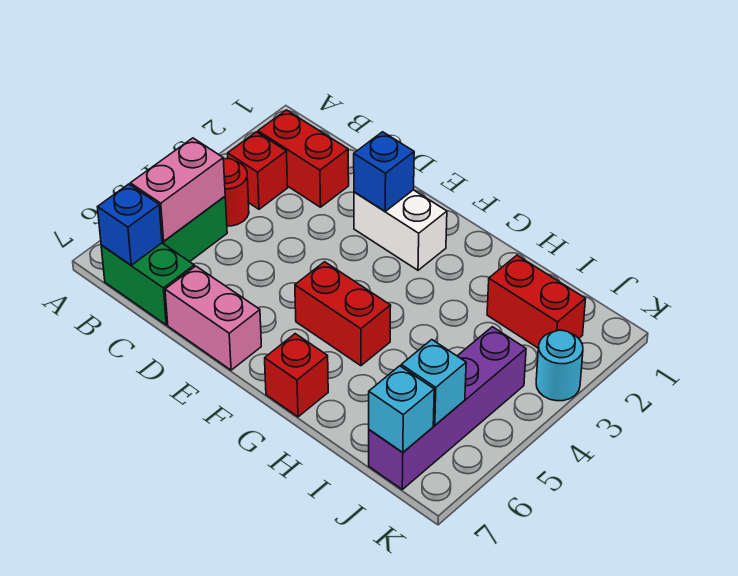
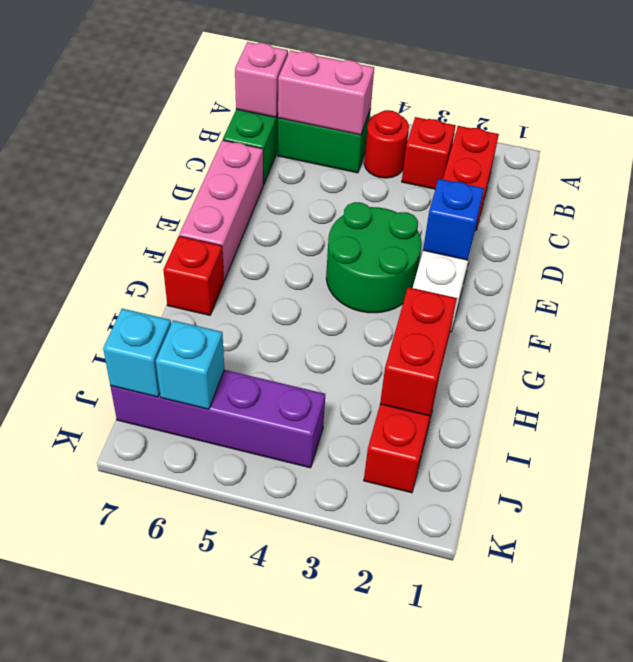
blue 1x1 brick [98,184,162,265] -> pink 1x1 brick [235,42,288,117]
pink 1x2 brick [165,266,261,370] -> pink 1x3 brick [179,140,263,280]
none -> green 2x2 round brick [326,202,421,313]
red 1x2 brick [295,262,391,366] -> red 1x2 brick moved to [380,287,457,416]
cyan 1x1 round brick [536,330,583,401] -> none

